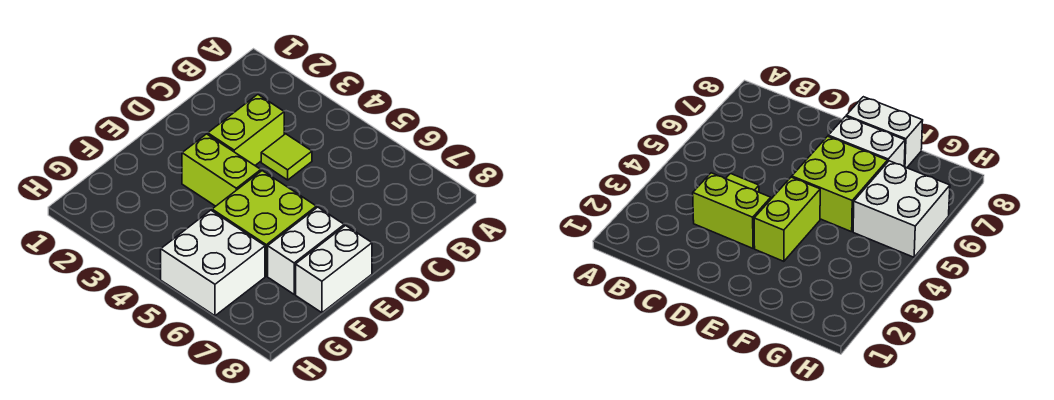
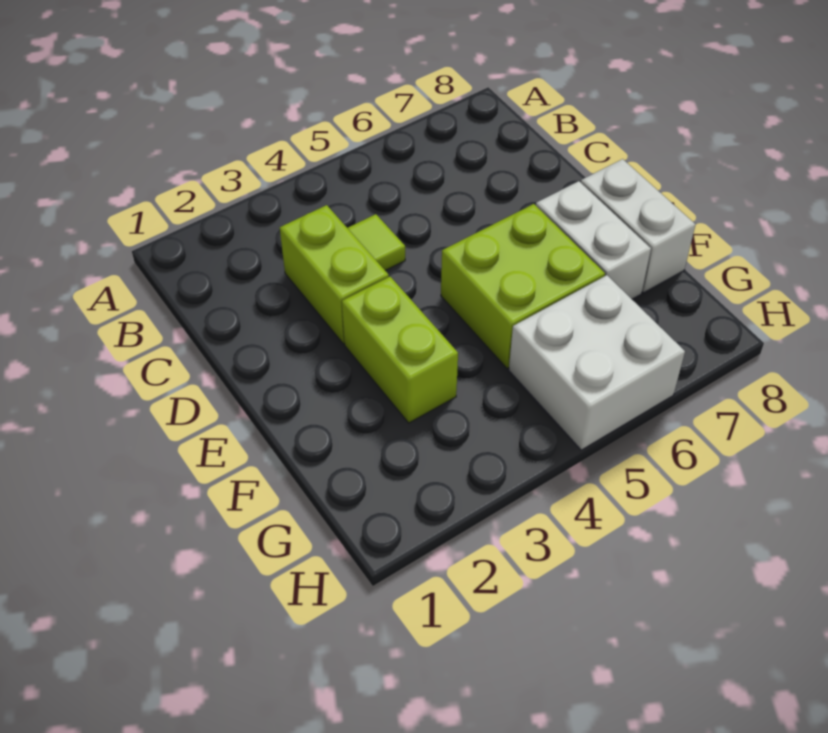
lime 1x2 brick [182,134,261,206] -> lime 1x2 brick turned to [342,277,458,423]

